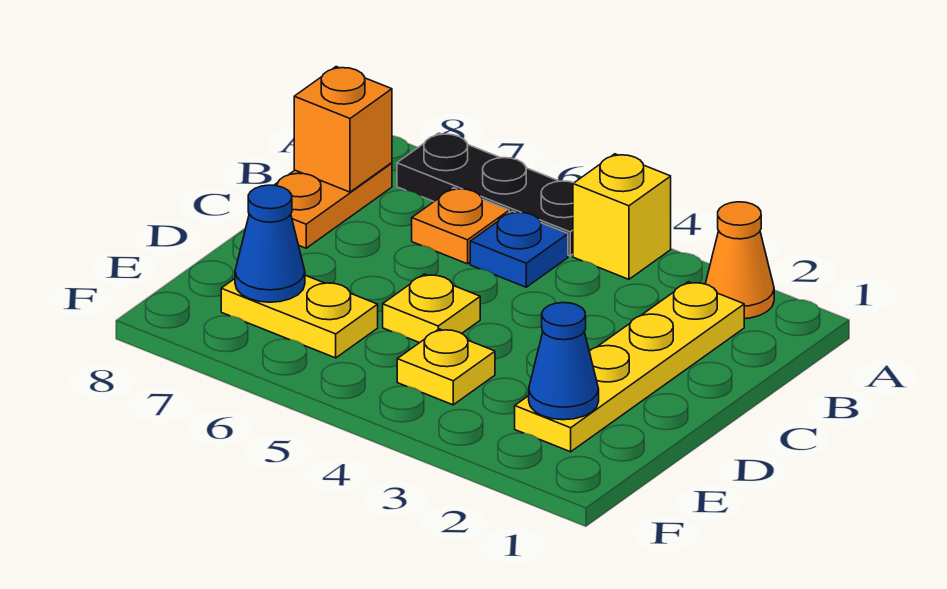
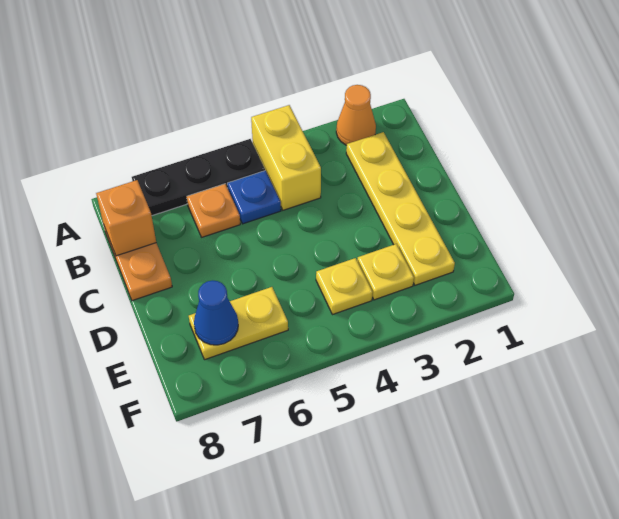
yellow 1x1 brick [573,154,671,279] -> yellow 1x2 brick [251,105,321,210]
yellow 1x1 plate [383,274,480,343] -> yellow 1x1 plate moved to [357,244,414,300]
blue 1x1 cone [529,303,599,420] -> none

